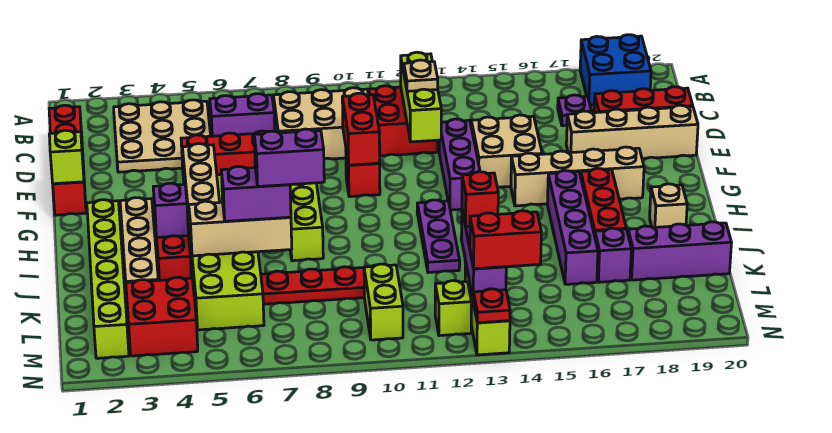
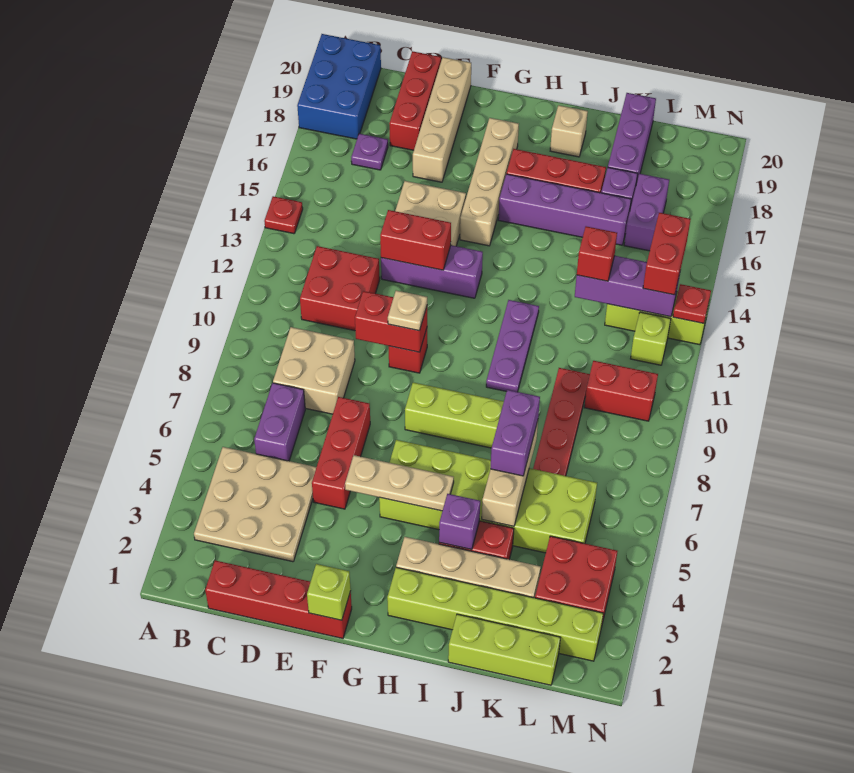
none -> red 1x1 plate [264,196,303,234]
blue 2x2 brick [580,35,651,105] -> blue 2x3 brick [297,34,381,139]
tan 2x3 brick [274,88,368,159] -> tan 2x2 brick [273,327,355,414]
lime 1x3 brick [401,52,441,142] -> lime 1x3 brick moved to [448,614,561,685]
tan 1x1 plate [404,60,438,91] -> tan 1x1 plate moved to [388,290,427,331]
none -> red 1x2 brick [380,210,451,270]
purple 1x3 plate [417,200,460,273] -> purple 1x3 plate turned to [486,300,539,392]
purple 1x2 brick [254,129,324,187] -> purple 1x2 brick moved to [624,174,669,251]
lime 1x2 brick [364,264,403,340] -> red 1x2 brick [584,361,658,421]

